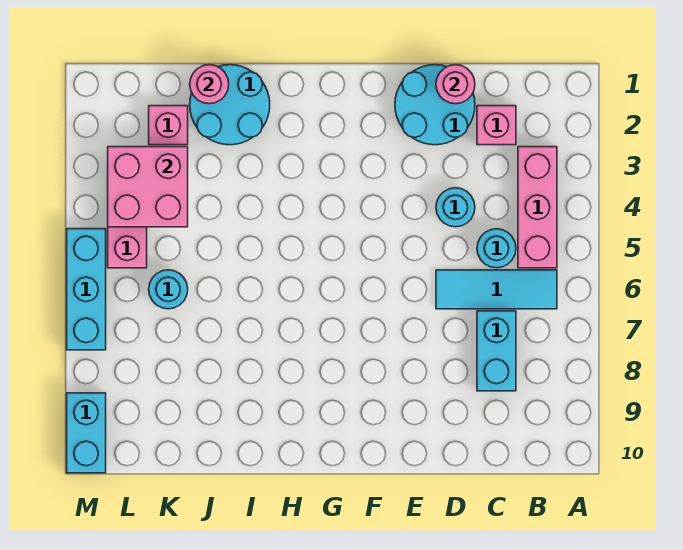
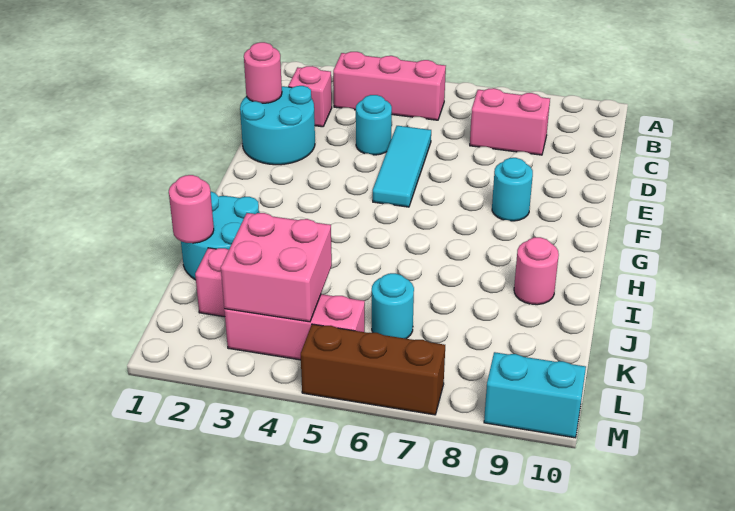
cyan 1x3 tile [436,270,557,309] -> cyan 1x3 tile moved to [373,126,431,207]
cyan 1x1 round brick [477,229,516,268] -> cyan 1x1 round brick moved to [492,158,533,221]
cyan 1x2 brick [477,311,516,391] -> pink 1x2 brick [470,88,550,155]
none -> pink 1x1 round brick [514,237,559,305]
cyan 1x3 brick [67,229,106,350] -> brown 1x3 brick [301,324,445,415]

